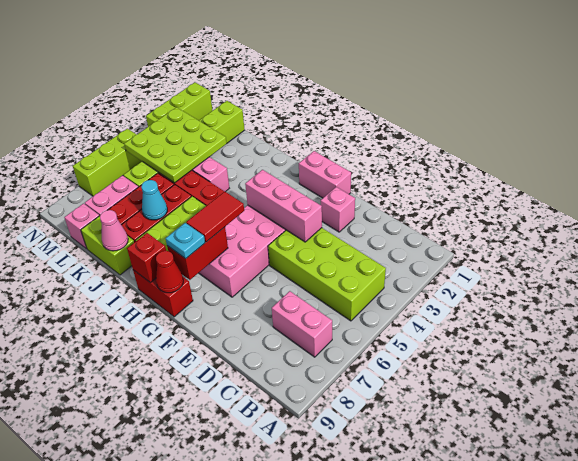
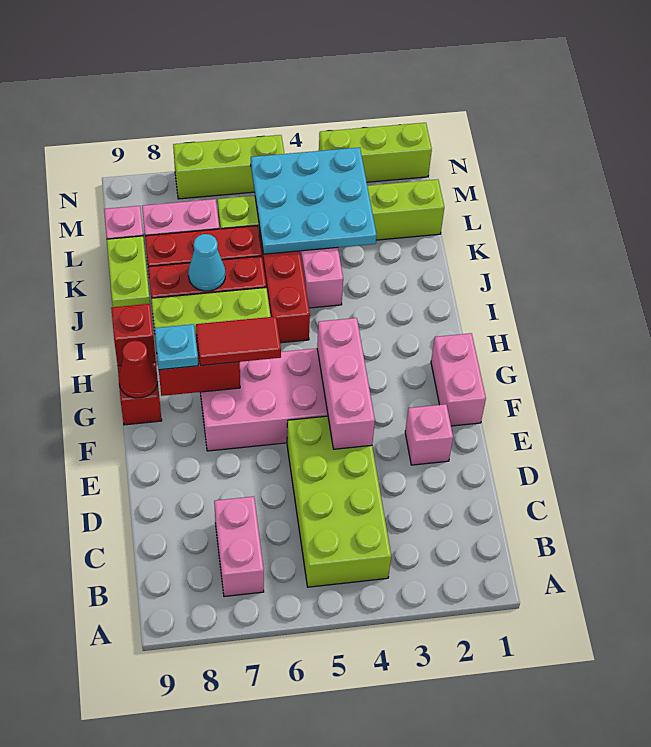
pink 1x1 cone [100,210,128,251] -> none
lime 3x3 plate [124,107,227,183] -> cyan 3x3 plate [251,147,377,254]

